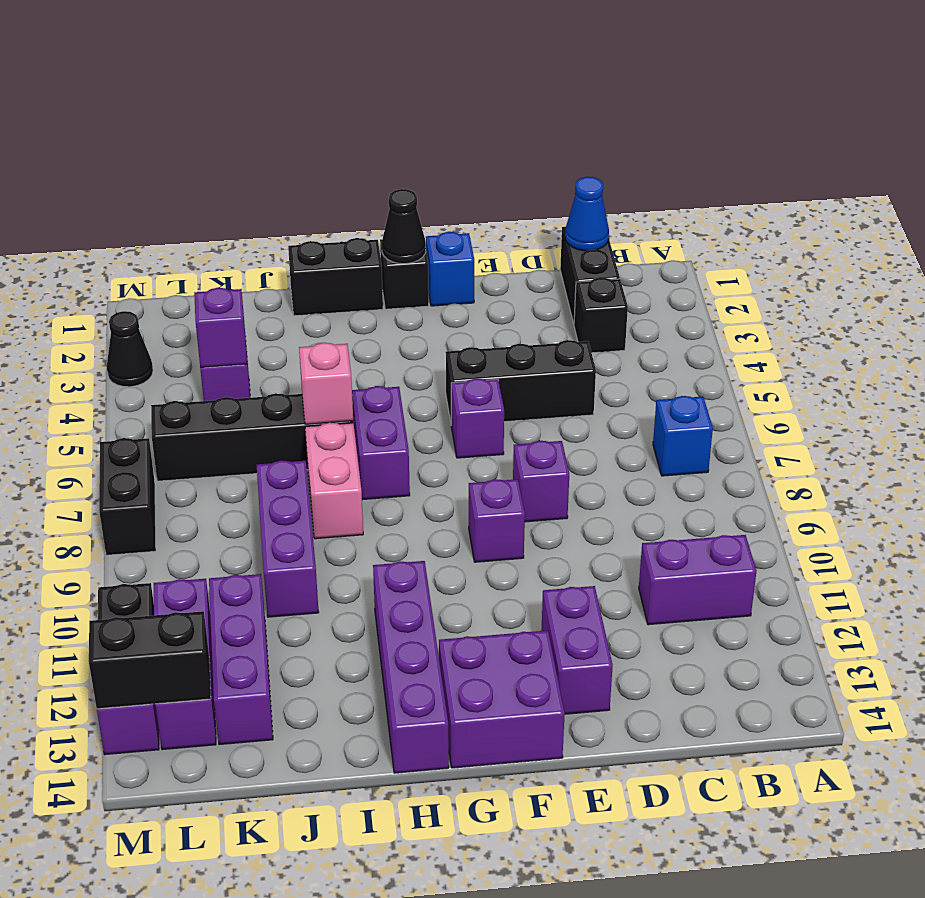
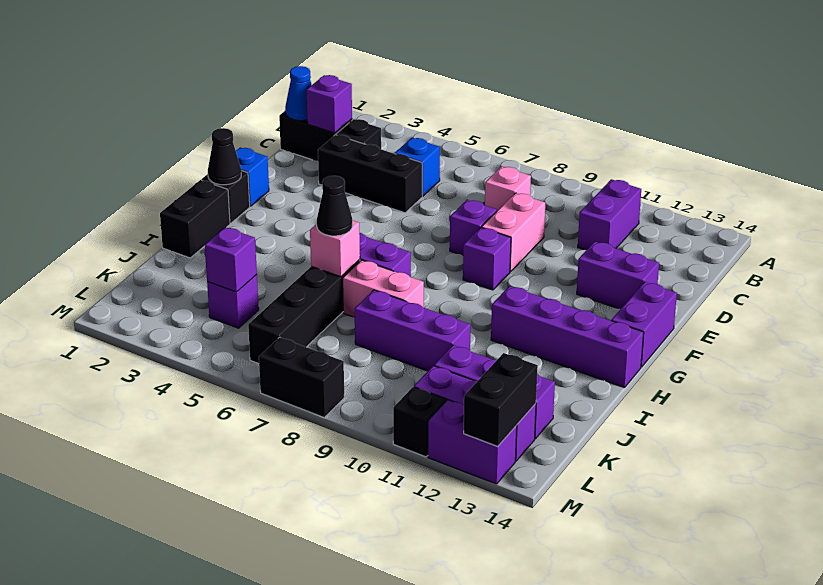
blue 1x1 brick [653,396,713,476] -> blue 1x1 brick moved to [395,138,440,196]
none -> pink 1x1 brick [485,166,531,211]
black 1x3 brick [446,340,596,422] -> black 1x3 brick turned to [318,135,422,213]
none -> pink 1x2 brick [481,193,545,272]
purple 1x1 brick [451,379,504,458] -> purple 1x1 brick moved to [307,75,352,133]
purple 2x2 brick [439,630,565,768] -> purple 1x2 brick [611,282,677,367]
black 1x1 cone [107,311,153,387] -> black 1x1 cone moved to [317,176,352,236]

